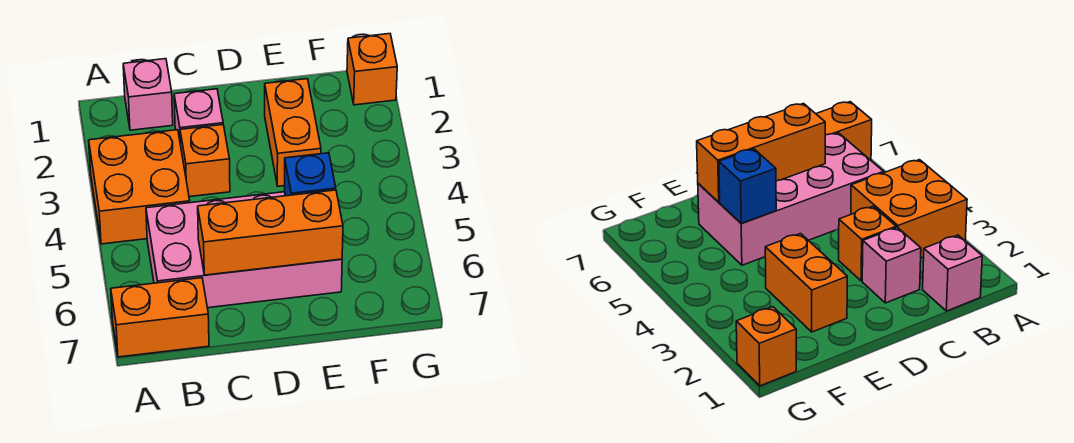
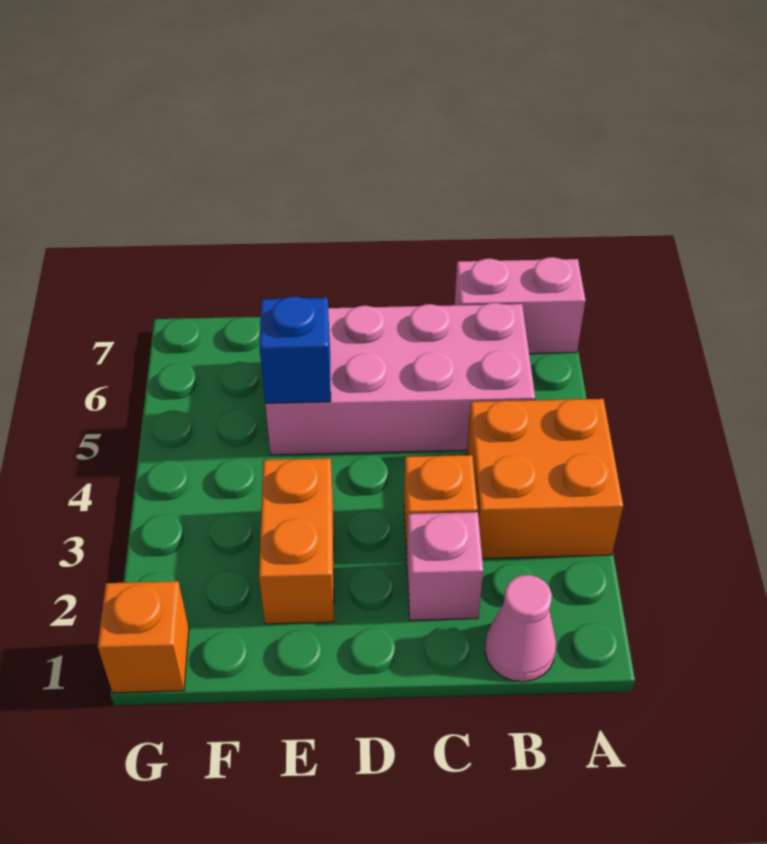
orange 1x2 brick [111,278,209,357] -> pink 1x2 brick [455,257,586,354]
pink 1x1 brick [123,59,173,130] -> pink 1x1 cone [485,575,556,682]
orange 1x3 brick [198,190,343,275] -> none

